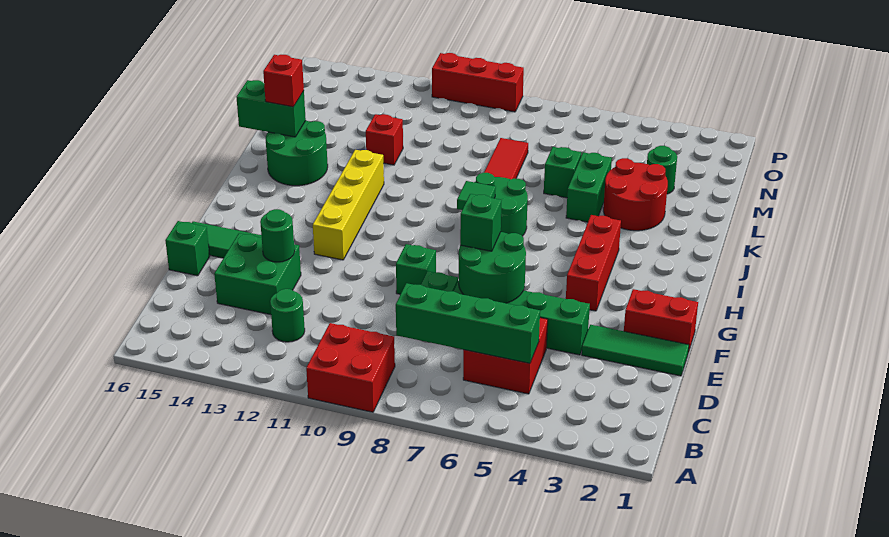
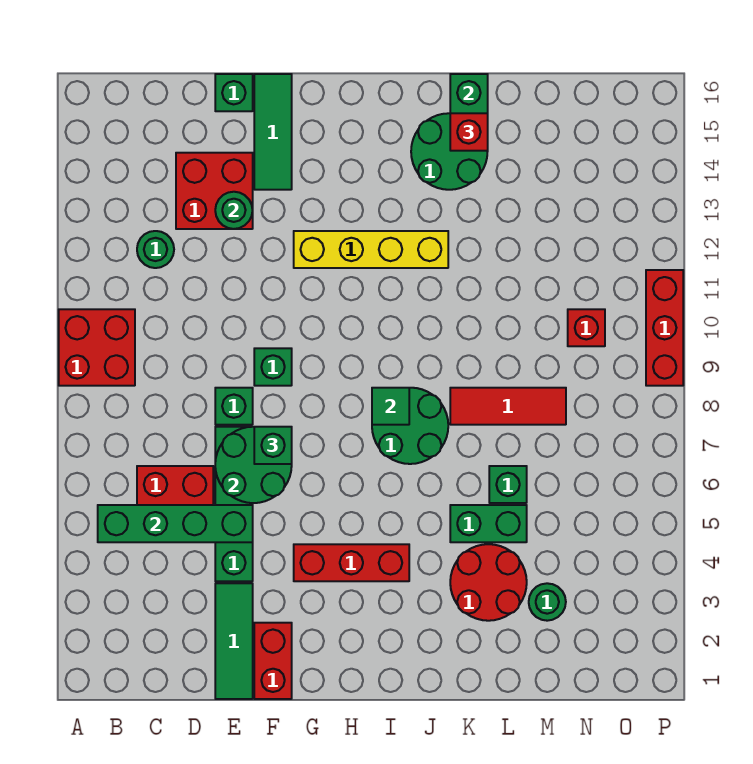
green 1x4 brick [396,283,540,363] -> green 1x4 brick turned to [98,505,253,542]
green 2x2 brick [214,233,301,315] -> red 2x2 brick [176,153,253,229]
red 1x1 brick [366,114,403,165] -> red 1x1 brick moved to [568,309,605,346]

